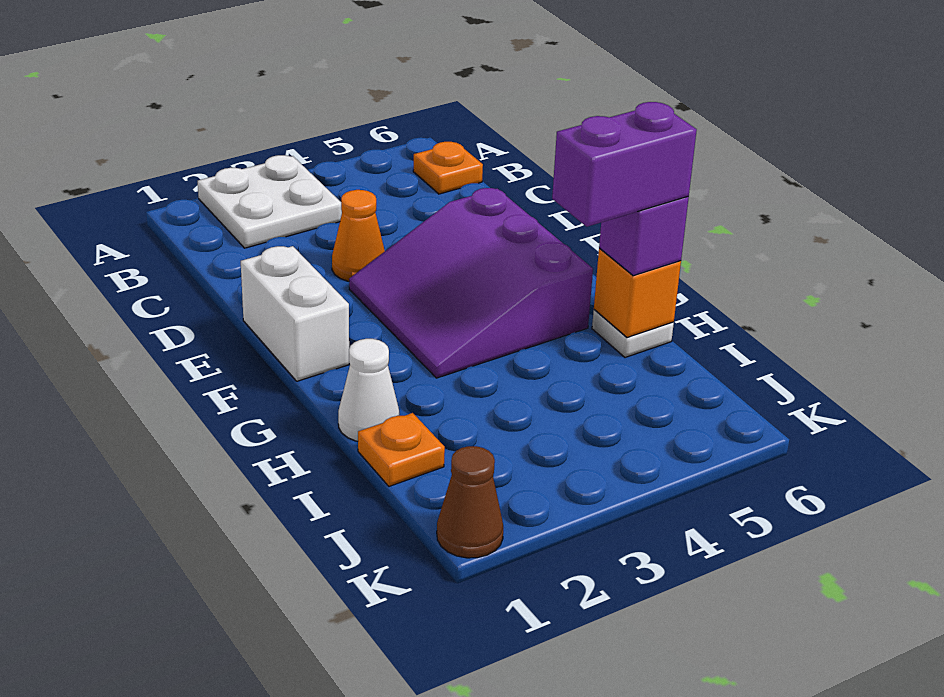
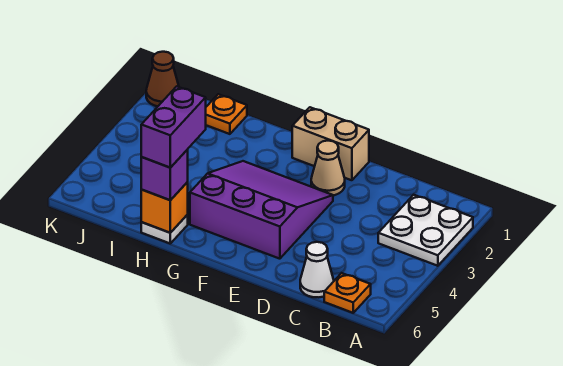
orange 1x1 cone [332,190,385,281] -> none
white 1x2 brick [241,246,349,381] -> tan 1x2 brick [292,107,369,180]
none -> tan 1x1 cone [311,141,345,195]
white 1x1 cone [338,339,400,441] -> white 1x1 cone moved to [300,242,334,297]

